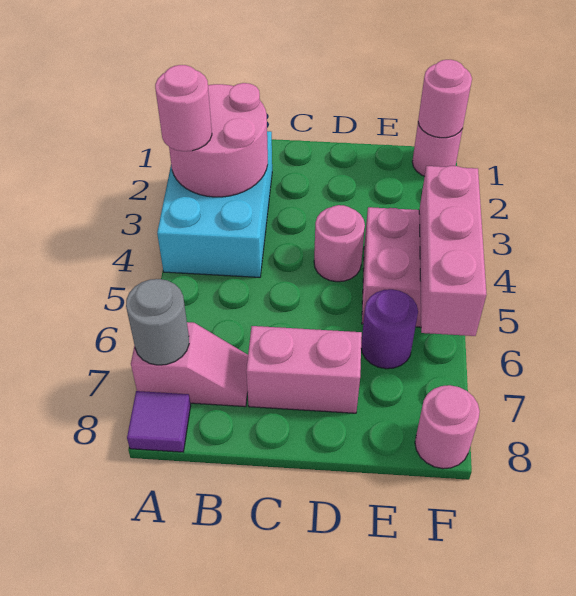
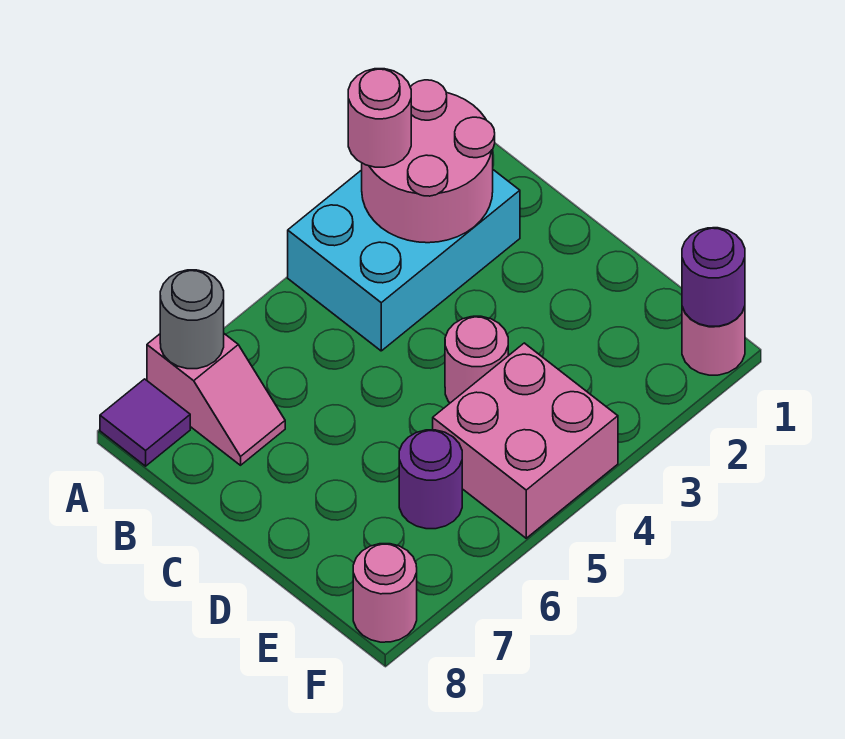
pink 1x2 brick [246,326,362,413] -> none
pink 1x1 round brick [418,60,472,138] -> purple 1x1 round brick [682,228,745,326]
pink 1x3 brick [419,166,487,336] -> none

